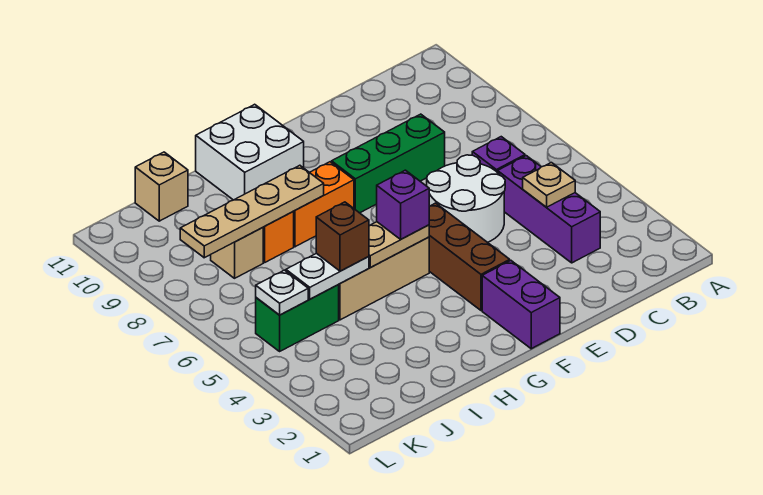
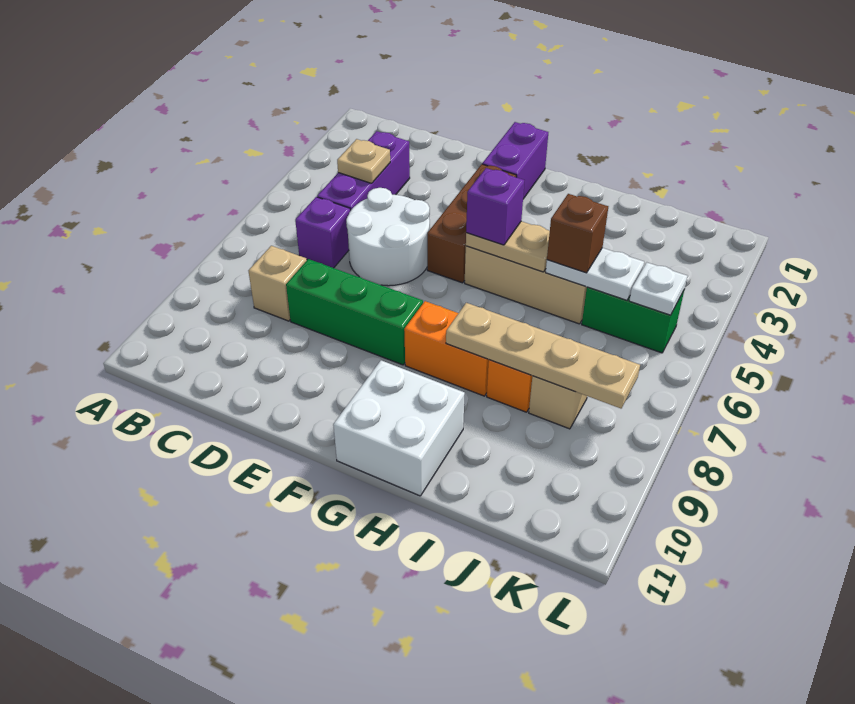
tan 1x1 brick [135,152,188,221] -> tan 1x1 brick moved to [249,246,307,321]

